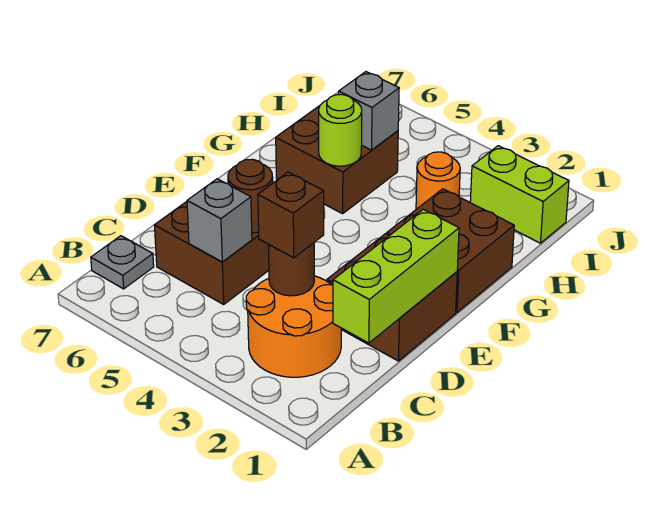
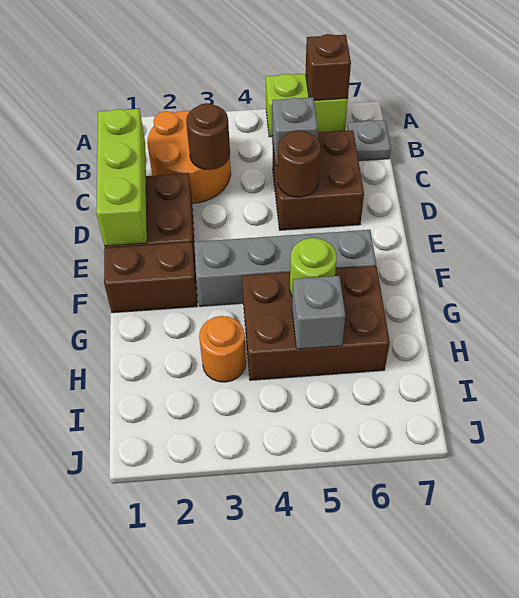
brown 1x1 brick [258,172,324,258] -> brown 1x1 brick moved to [305,34,351,101]
brown 2x2 brick [387,189,514,312] -> brown 1x2 brick [104,242,197,313]
none -> grey 1x4 brick [194,230,376,306]
brown 2x2 brick [276,106,398,214] -> brown 2x3 brick [242,266,390,380]
lime 1x2 brick [470,146,569,243] -> lime 1x2 brick moved to [266,74,348,137]

